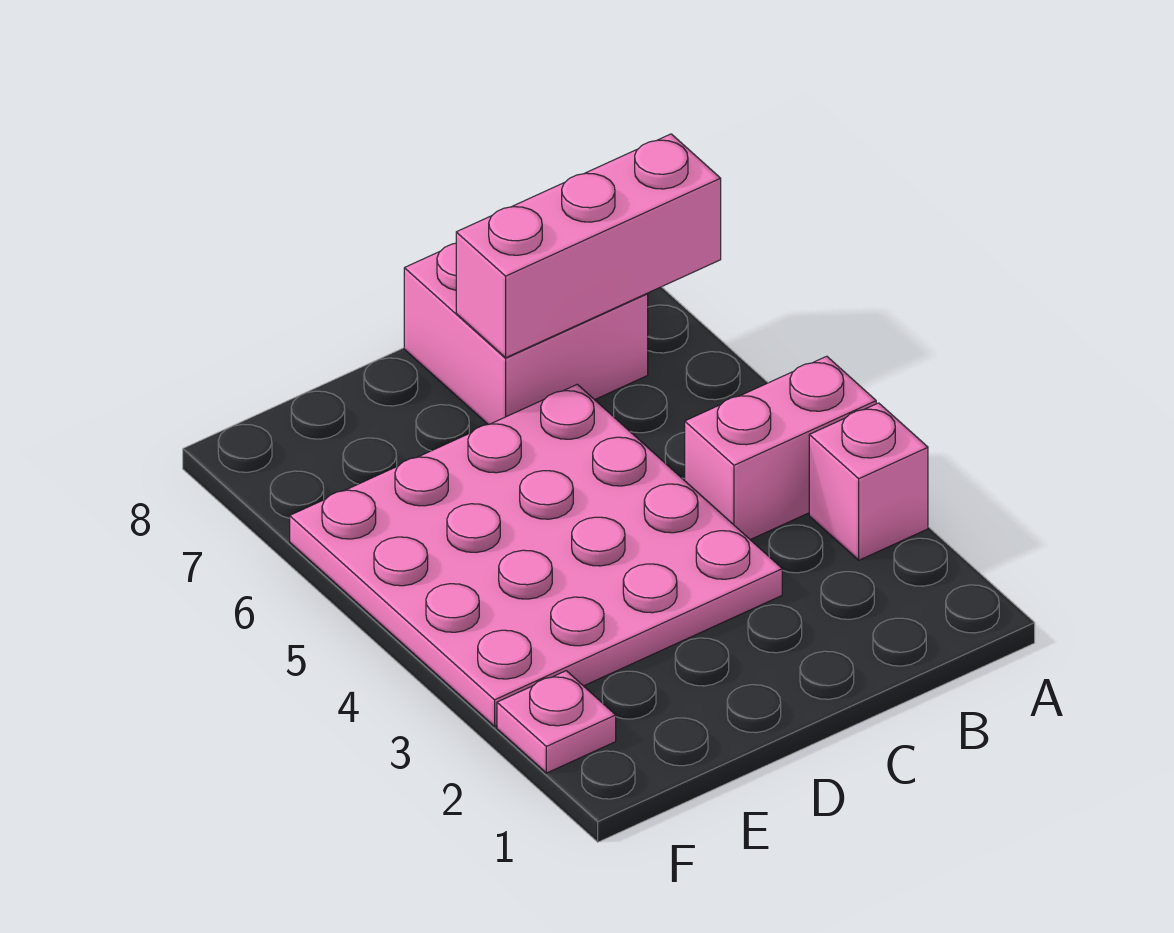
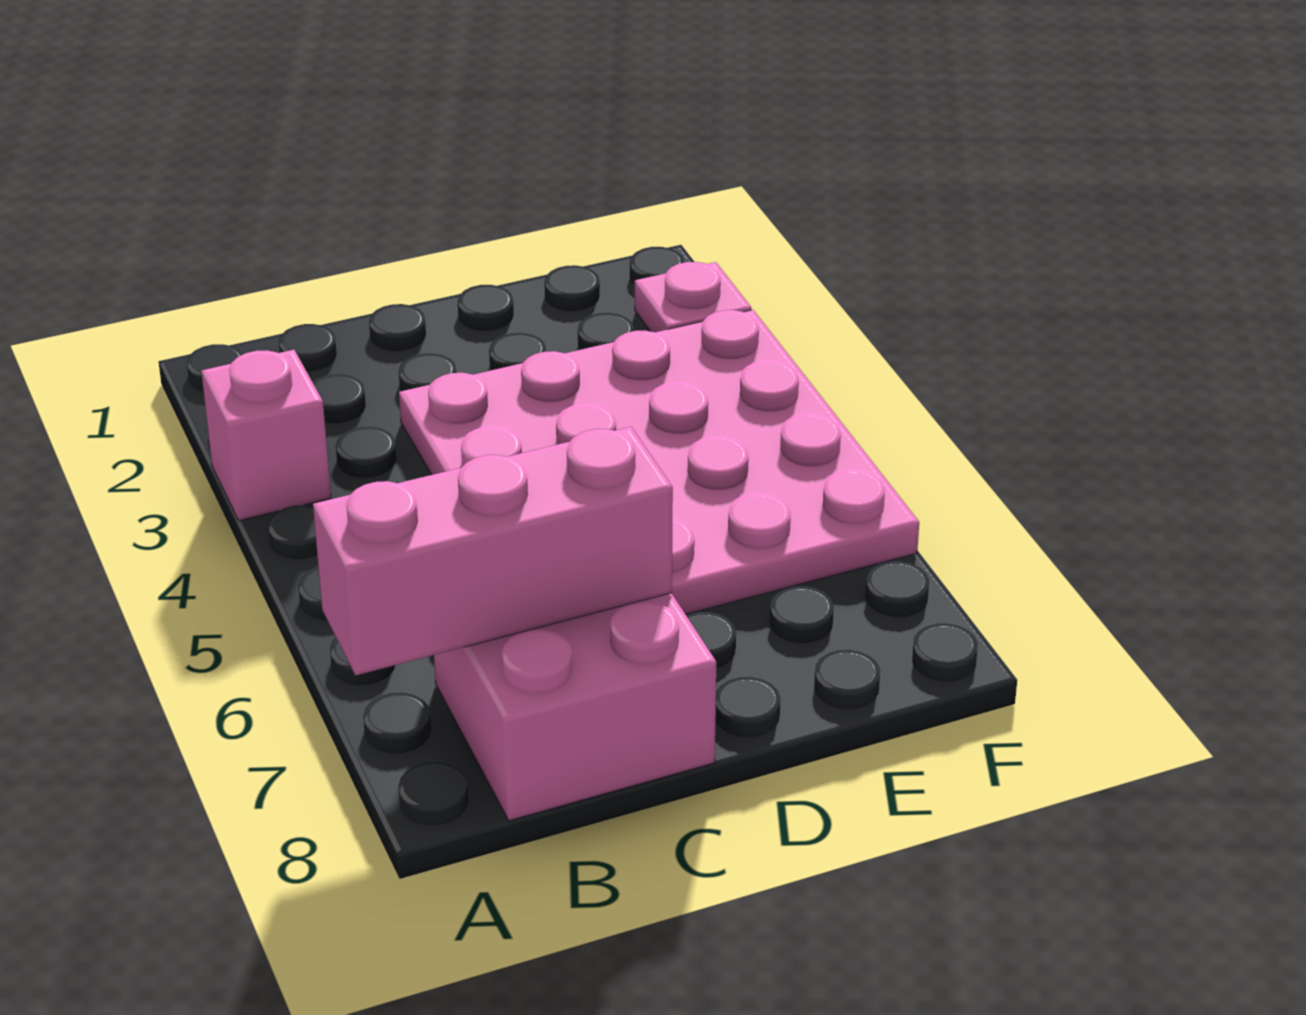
pink 1x2 brick [685,356,876,540] -> none

